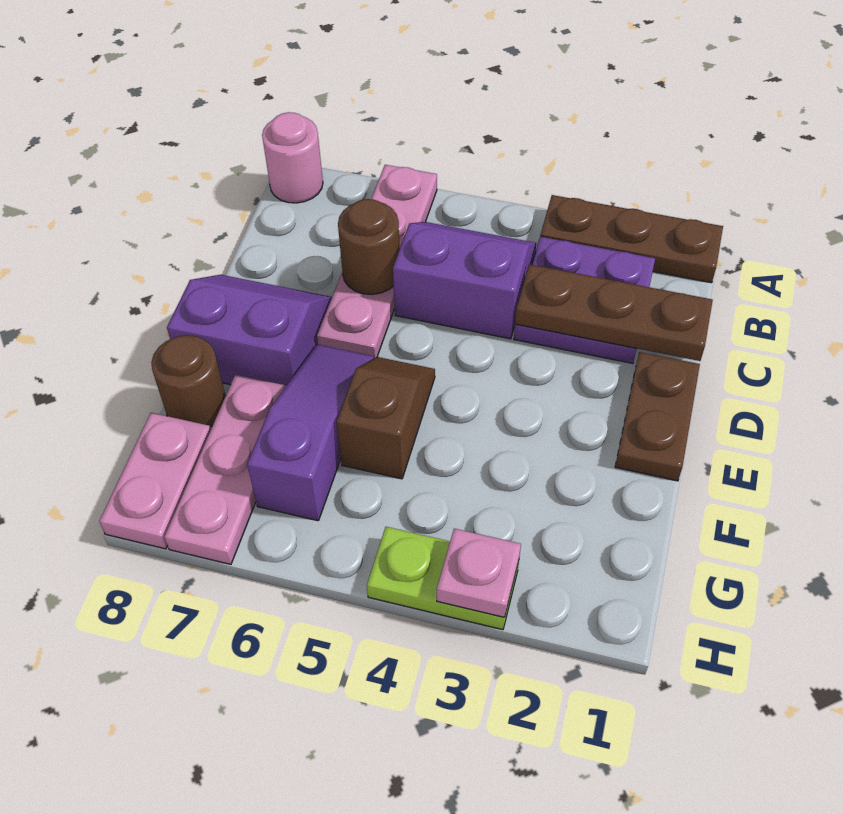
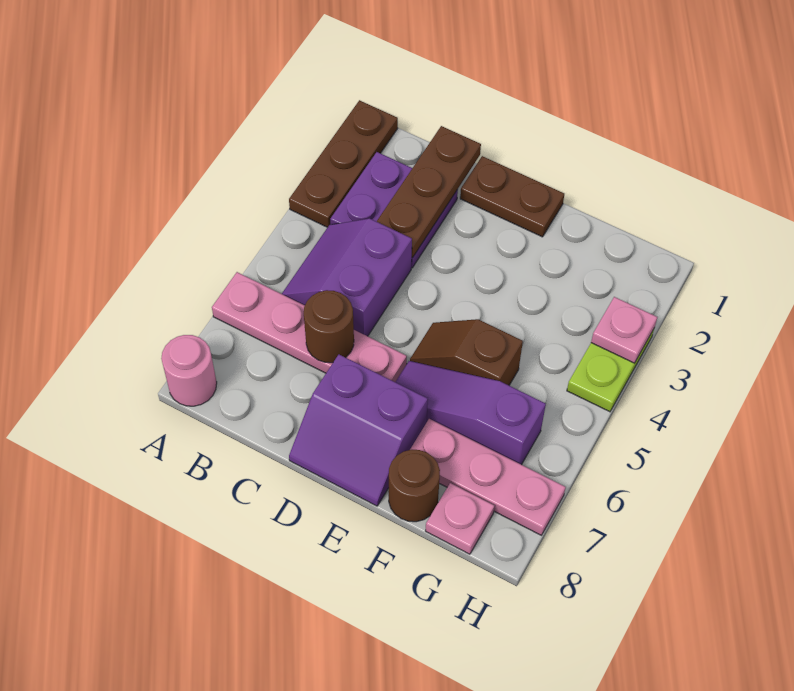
purple 2x2 slope [167,275,332,385] -> purple 2x2 slope turned to [289,355,428,506]
pink 1x2 plate [99,413,211,549] -> pink 1x1 plate [426,483,494,554]

